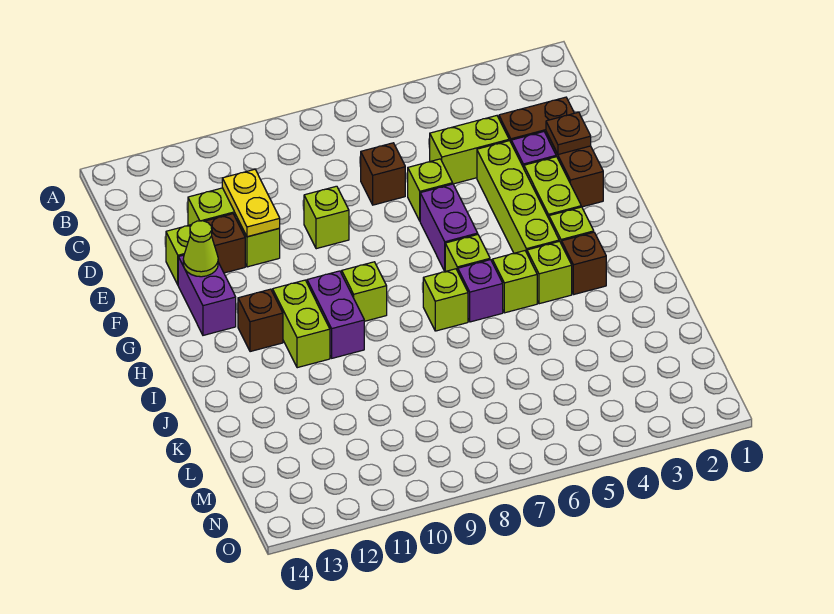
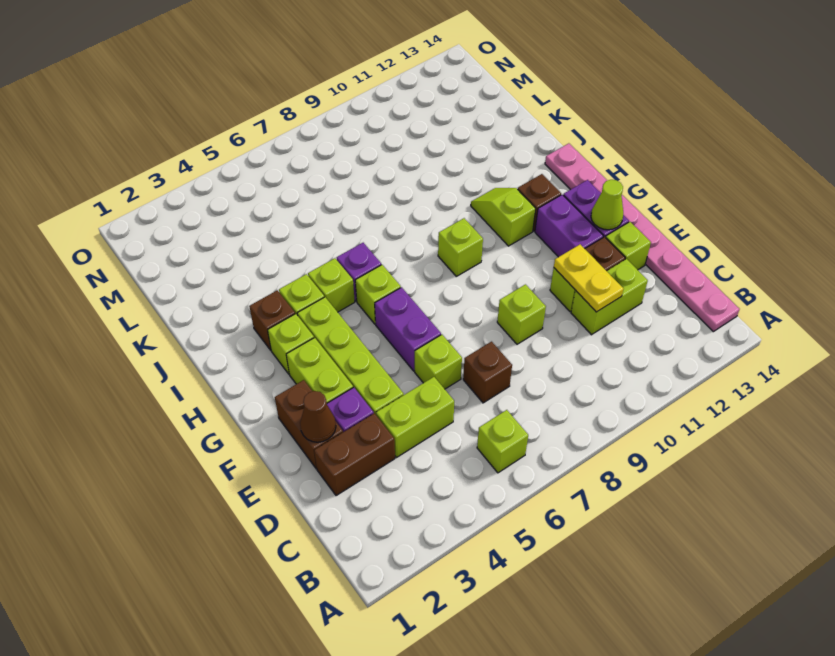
none -> pink 1x8 plate [545,143,739,332]
brown 1x1 plate [546,112,591,154] -> brown 1x1 cone [300,391,336,442]
purple 1x2 brick [307,271,364,358] -> purple 1x2 brick moved to [535,195,603,257]
lime 1x2 brick [273,280,330,368] -> lime 1x2 slope [471,188,536,246]
lime 1x1 brick [423,269,468,331] -> lime 1x1 brick moved to [477,410,528,473]

